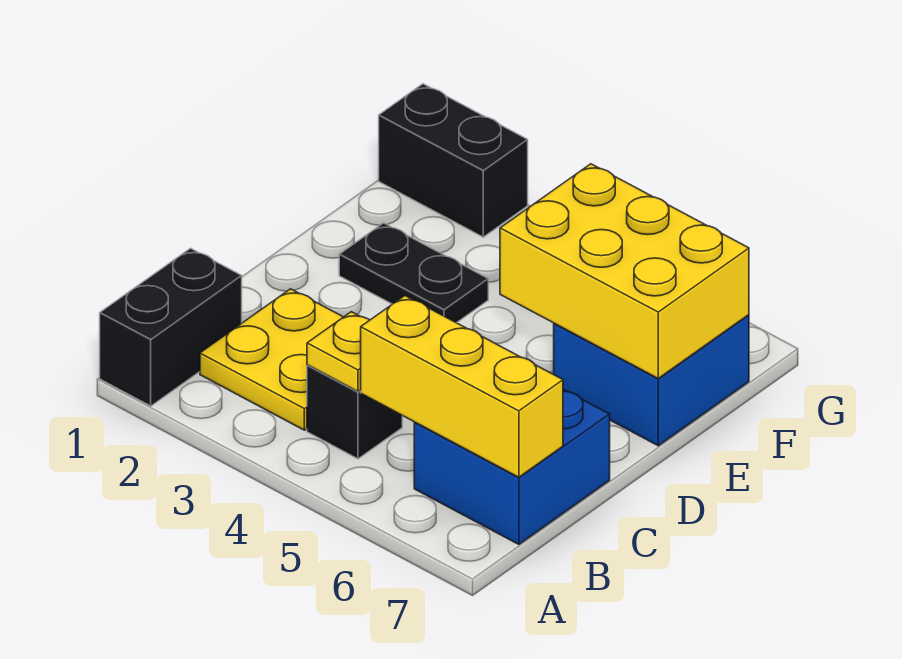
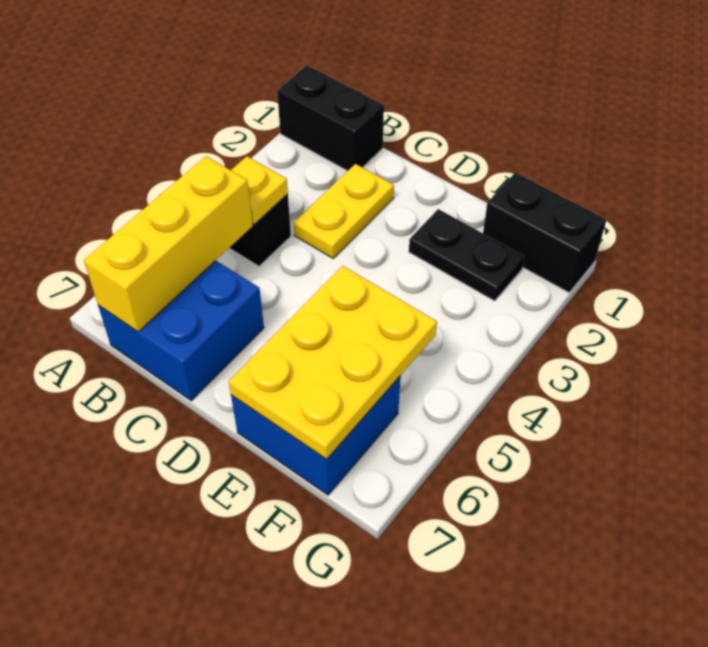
yellow 2x2 plate [200,289,343,430] -> yellow 1x2 plate [294,164,394,258]
black 1x2 plate [339,223,488,323] -> black 1x2 plate turned to [409,209,525,301]
yellow 2x3 brick [500,164,749,378] -> yellow 2x3 plate [229,266,437,459]
black 1x2 brick [379,84,528,237] -> black 1x2 brick turned to [483,173,606,293]

